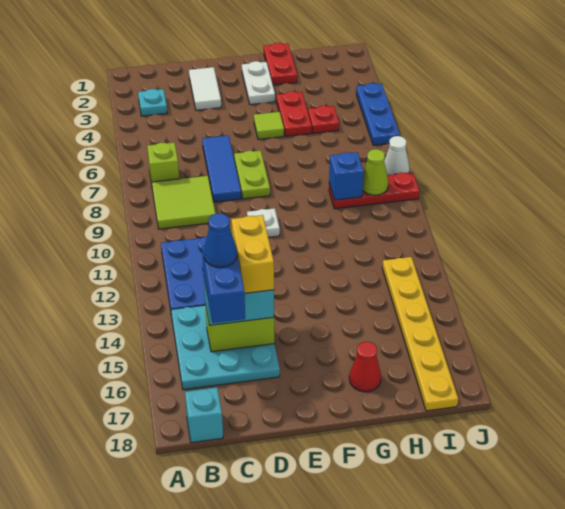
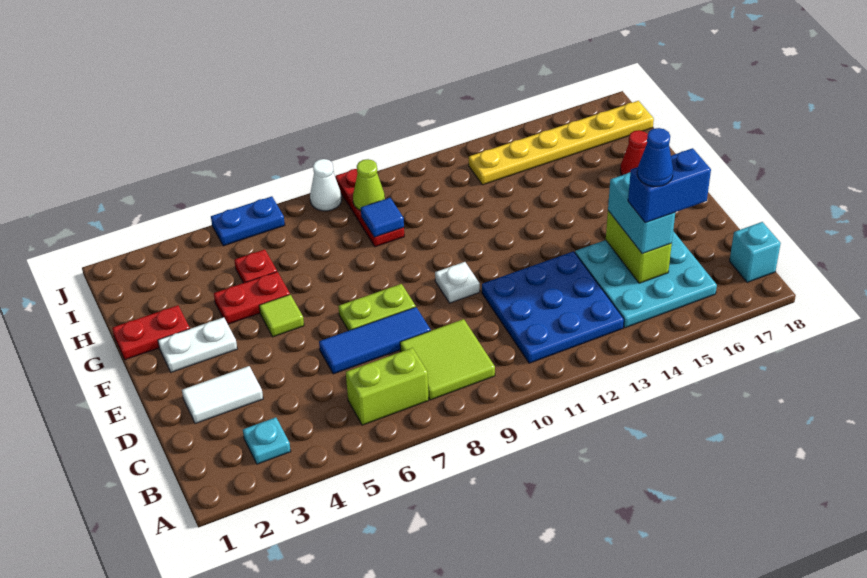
lime 1x1 brick [147,142,179,184] -> lime 1x2 brick [346,348,429,425]
yellow 1x2 brick [231,215,274,293] -> none
blue 1x1 brick [329,152,363,200] -> blue 1x1 tile [361,198,404,237]
blue 1x3 plate [356,83,400,145] -> blue 1x2 plate [211,196,285,246]

